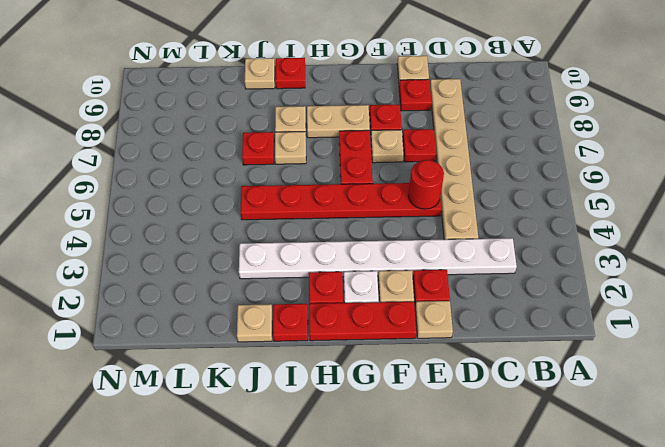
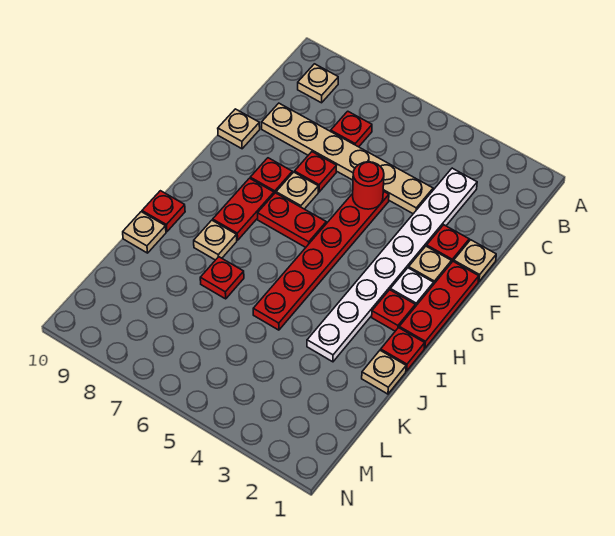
red 1x1 plate [399,79,431,111] -> red 1x1 plate moved to [331,111,372,147]
tan 1x2 plate [307,105,370,138] -> red 1x2 plate [213,178,274,240]
tan 1x1 plate [275,132,306,164] -> tan 1x1 plate moved to [298,64,338,103]

